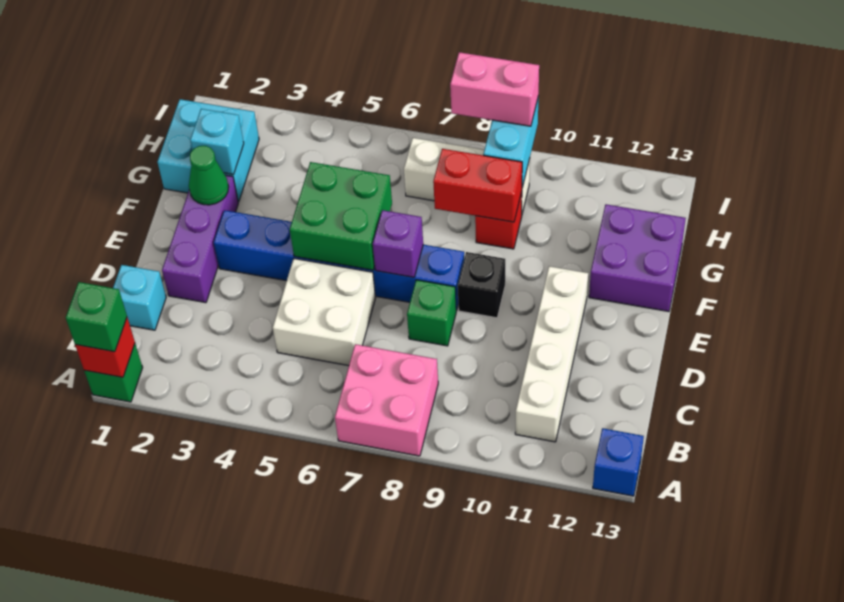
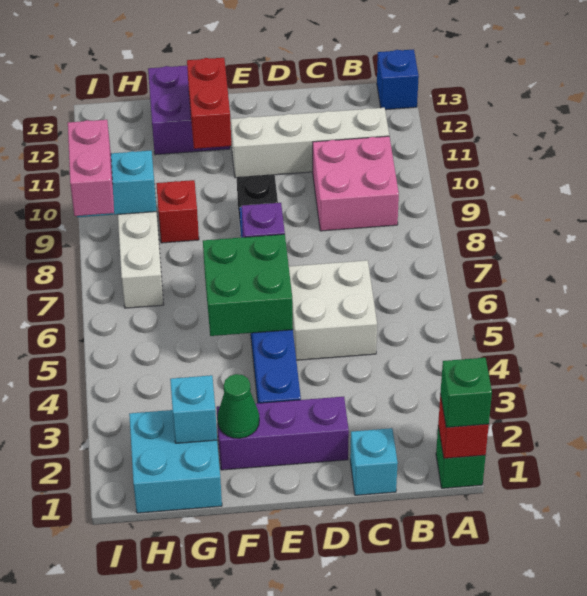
pink 2x2 brick [335,344,438,456] -> pink 2x2 brick moved to [313,136,399,231]
green 1x1 brick [407,280,456,346] -> none
red 1x2 brick [433,149,522,222] -> red 1x2 brick moved to [187,58,232,149]

